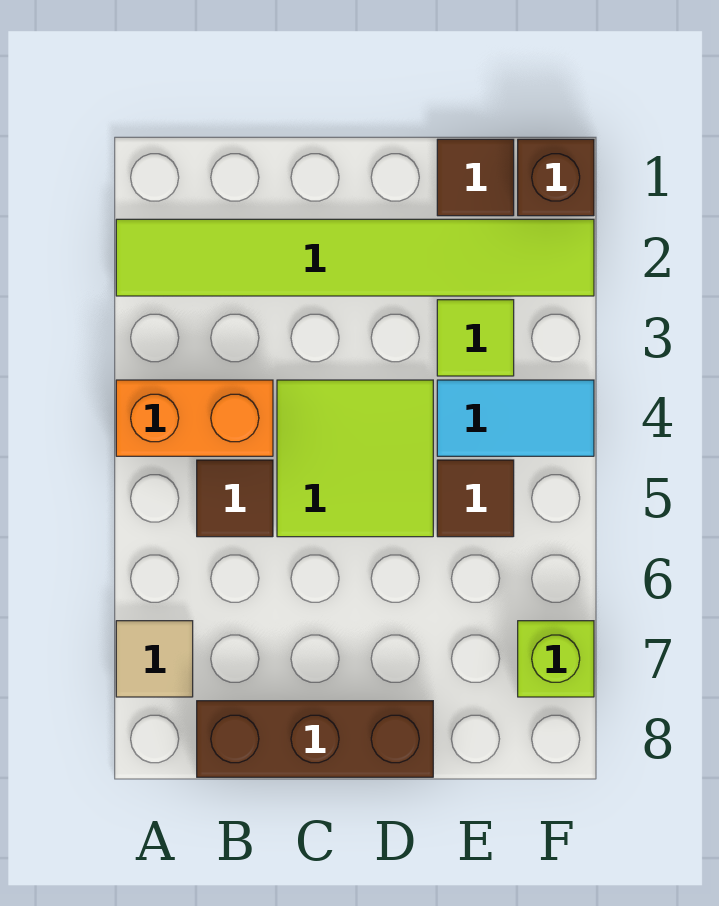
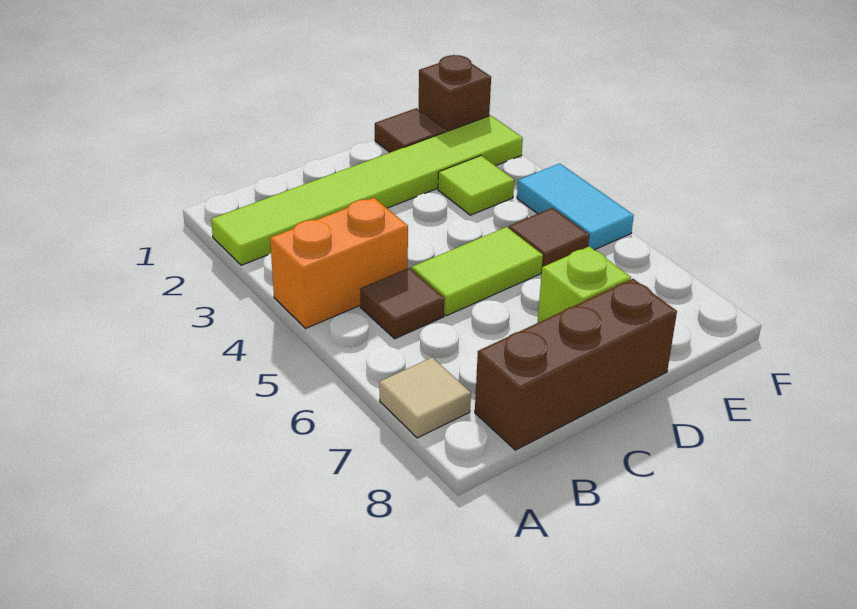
lime 2x2 tile [277,380,433,537] -> lime 1x2 tile [412,227,543,316]
cyan 1x2 tile [437,380,594,456] -> cyan 1x2 tile turned to [517,163,634,250]
lime 1x1 brick [518,621,594,697] -> lime 1x1 brick moved to [537,246,631,323]

